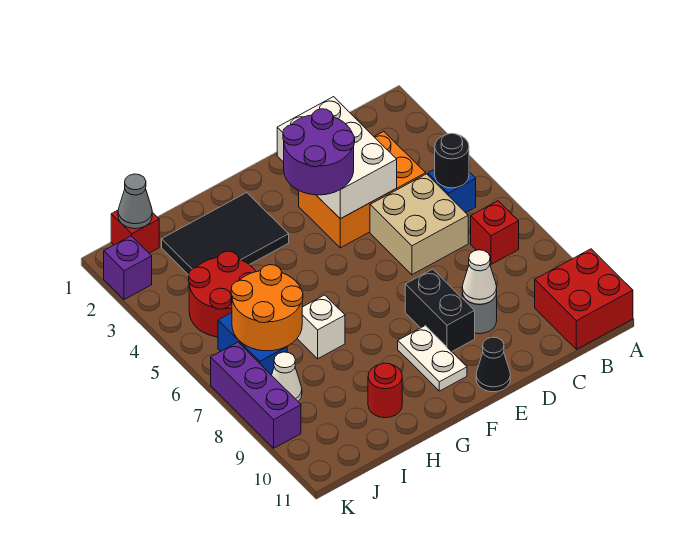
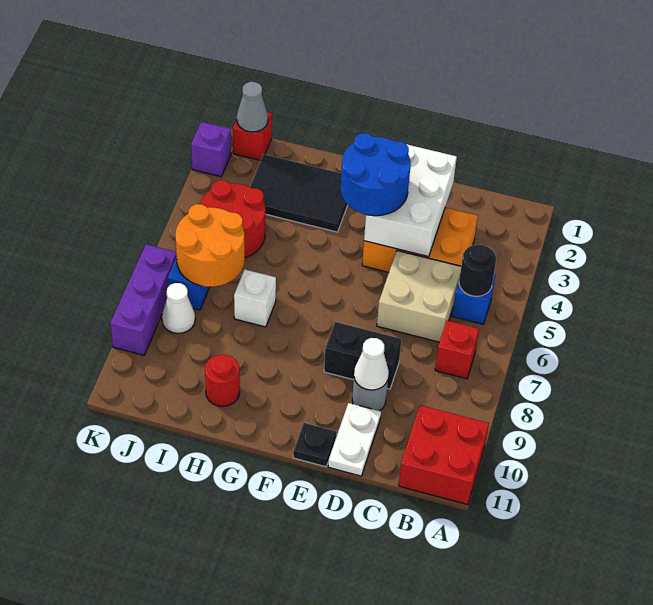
purple 2x2 round brick [283,109,355,195] -> blue 2x2 round brick [341,133,411,216]
black 1x2 brick [405,269,475,352] -> black 1x2 brick turned to [324,322,401,389]
black 1x1 cone [476,337,510,392] -> black 1x1 plate [293,423,337,467]
white 1x2 plate [398,326,467,391] -> white 1x2 plate moved to [328,403,381,476]

